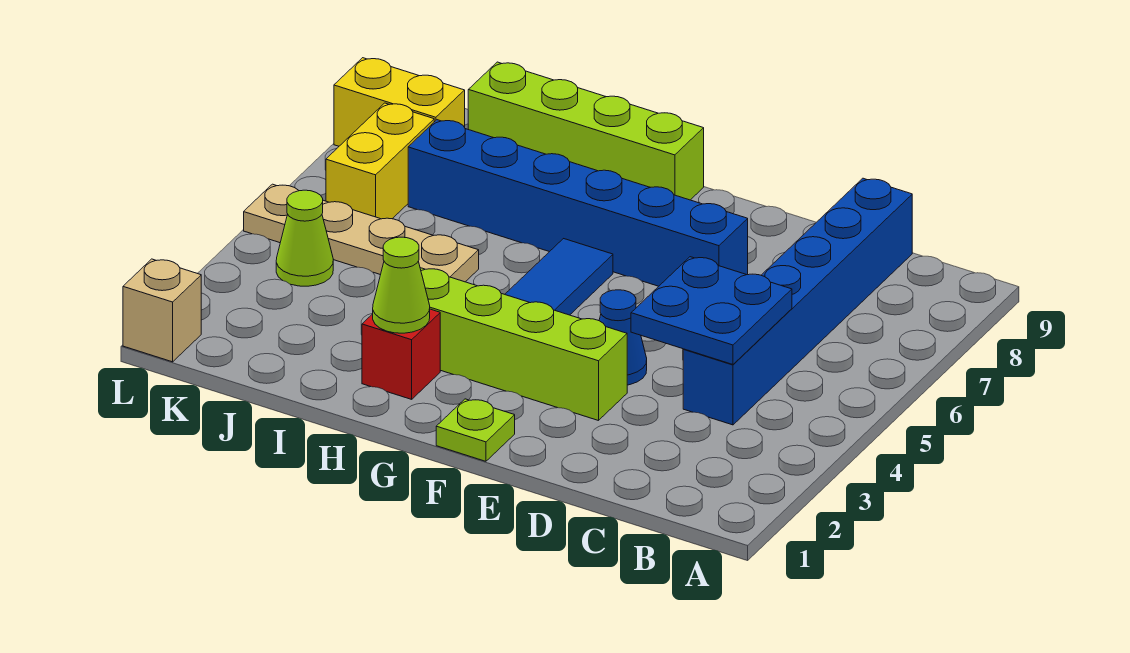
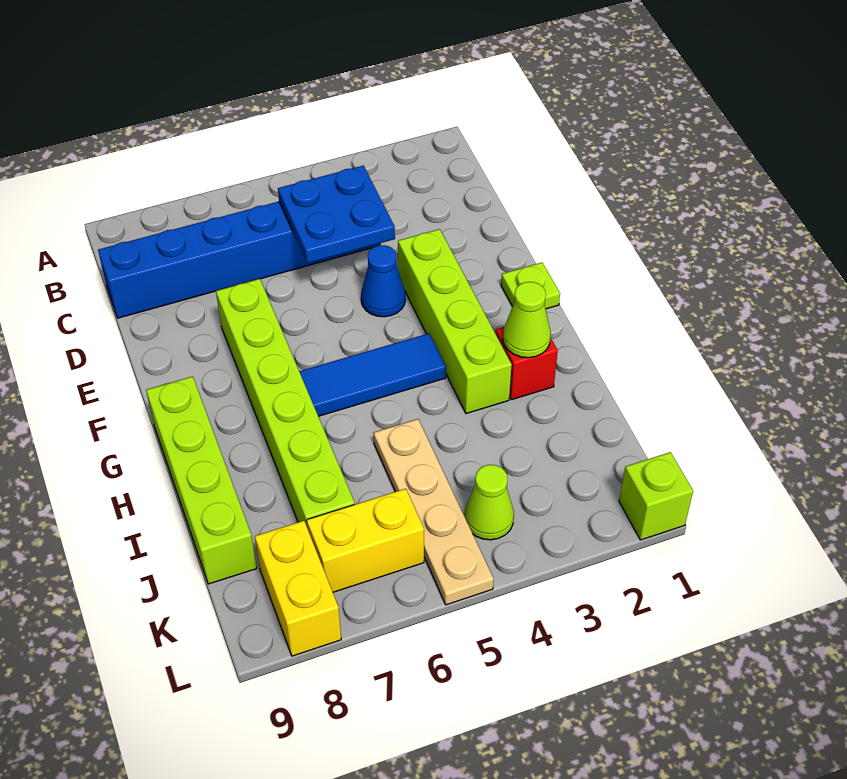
blue 1x6 brick [408,120,748,286] -> lime 1x6 brick [216,279,355,528]
tan 1x1 brick [123,259,201,362] -> lime 1x1 brick [619,452,693,540]

